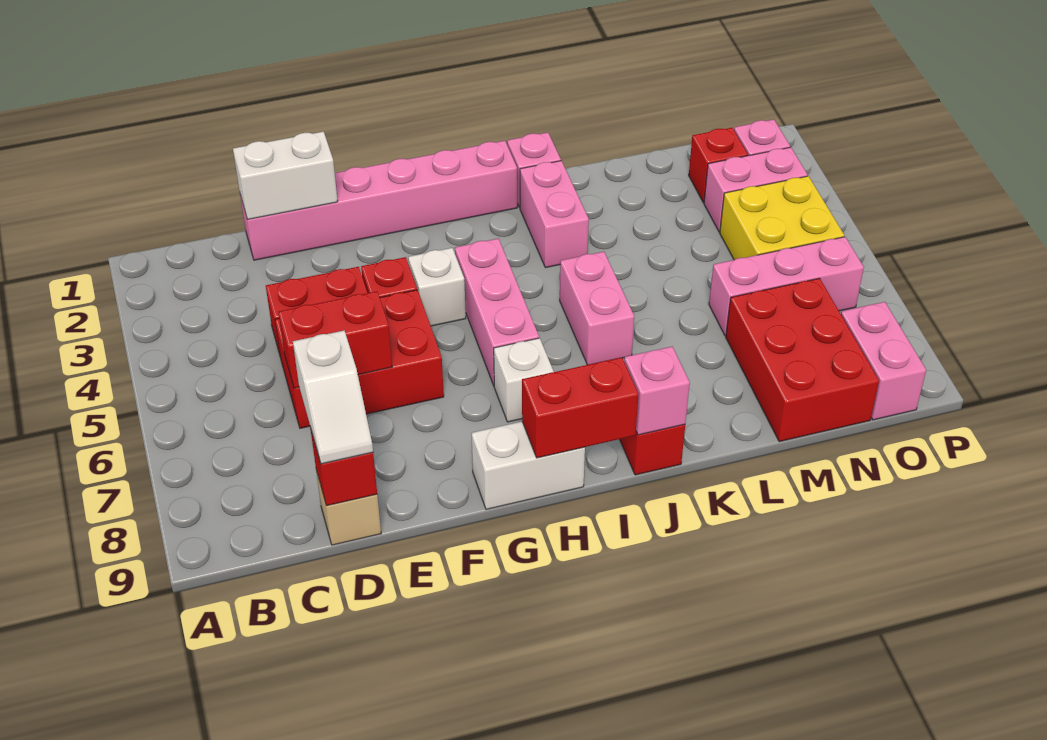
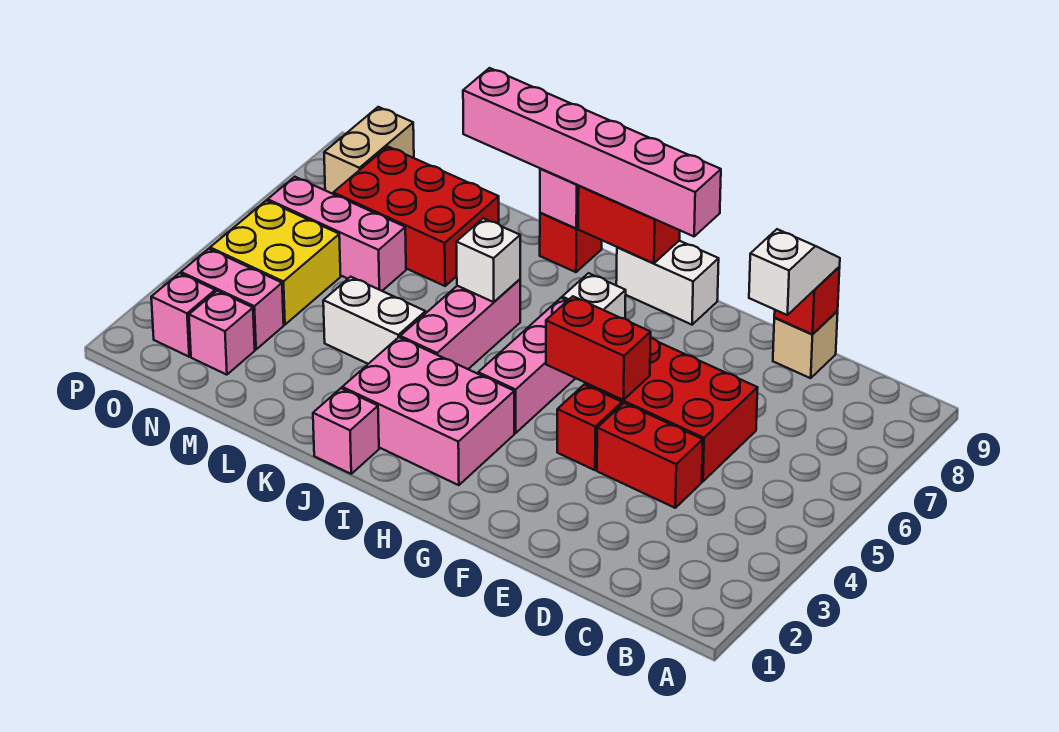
pink 1x6 brick [240,141,517,260] -> pink 1x6 brick moved to [463,68,721,236]
white 1x2 brick [233,132,338,220] -> white 1x2 brick moved to [323,277,426,364]
red 1x2 brick [278,291,392,388] -> red 1x2 brick moved to [546,296,651,400]
white 1x1 brick [408,248,466,326] -> white 1x1 brick moved to [456,218,520,302]
pink 1x2 brick [520,161,589,268] -> pink 2x3 brick [342,337,514,485]
pink 1x2 brick [560,252,634,365] -> pink 1x3 brick [400,279,520,369]
red 2x3 brick [726,278,879,442] -> red 2x3 brick turned to [333,147,499,286]
red 1x1 brick [689,128,748,203] -> pink 1x1 brick [189,291,255,375]
pink 1x2 brick [841,302,926,420] -> tan 1x2 brick [324,107,414,194]

